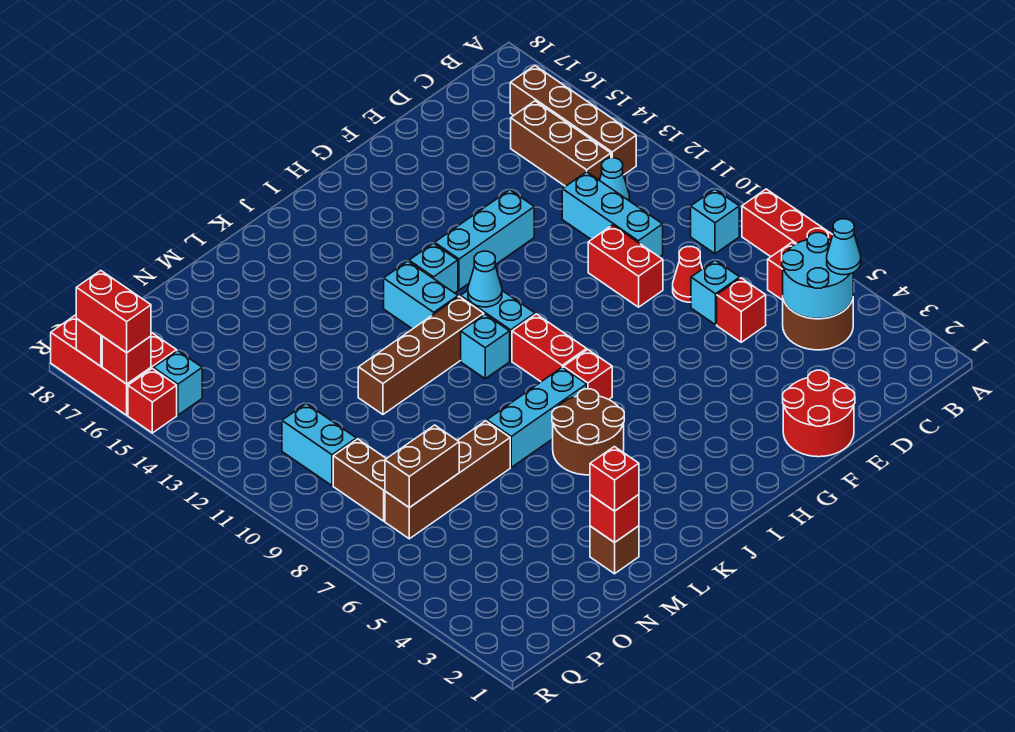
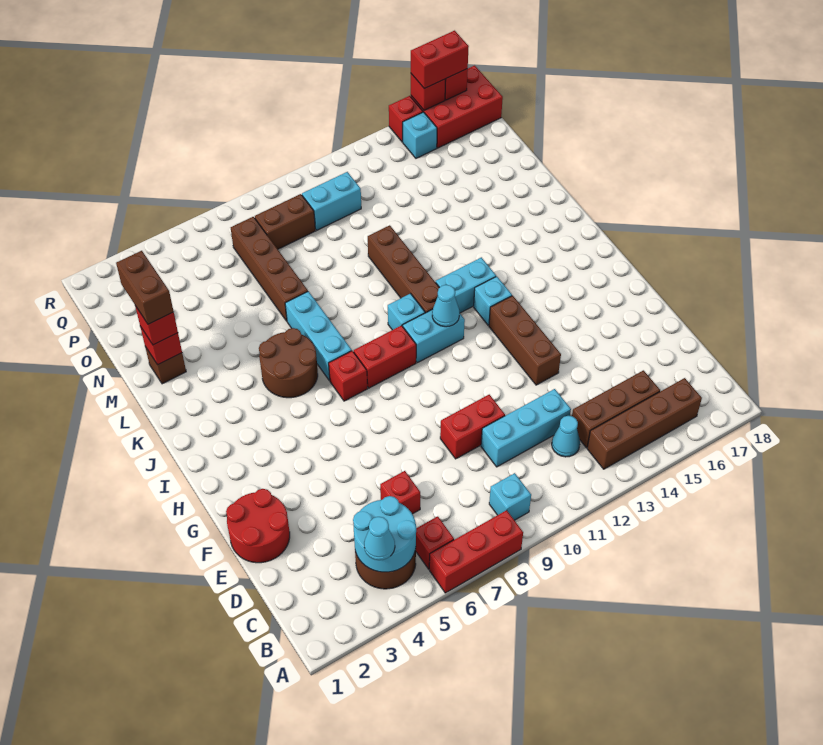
cyan 1x1 brick [691,260,740,325] -> none
red 1x1 cone [673,247,702,302] -> none
cyan 1x3 brick [435,190,534,290] -> brown 1x3 brick [489,296,561,385]
brown 1x2 brick [385,425,459,508] -> brown 1x2 brick moved to [116,251,174,324]

